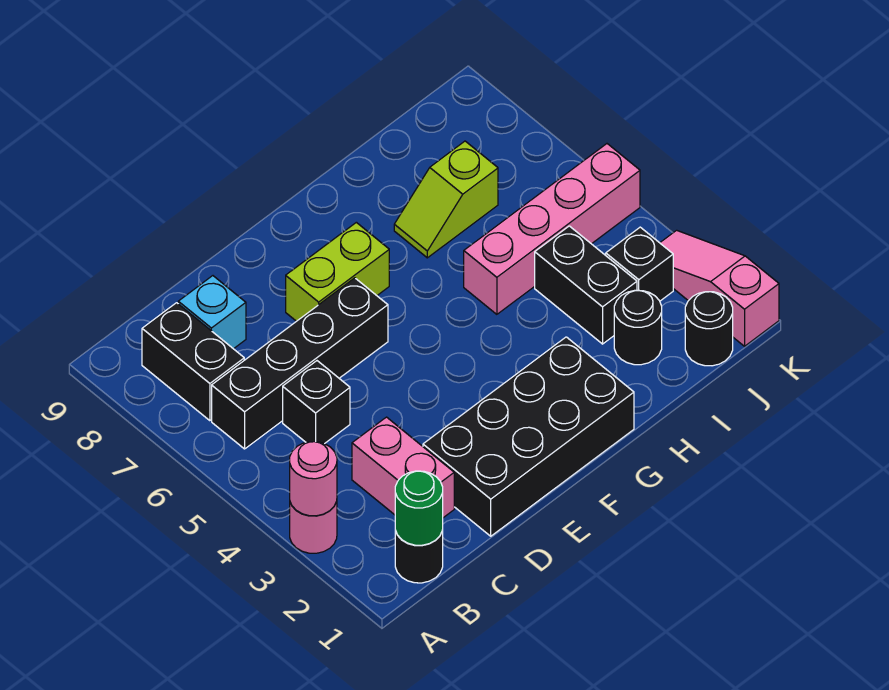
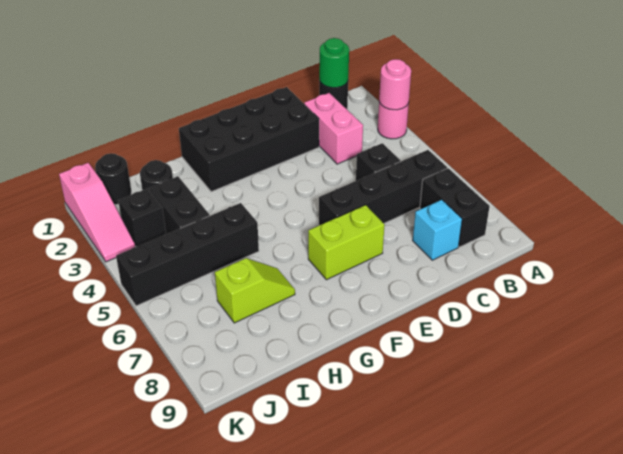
pink 1x4 brick [464,144,640,314] -> black 1x4 brick [116,203,259,306]

